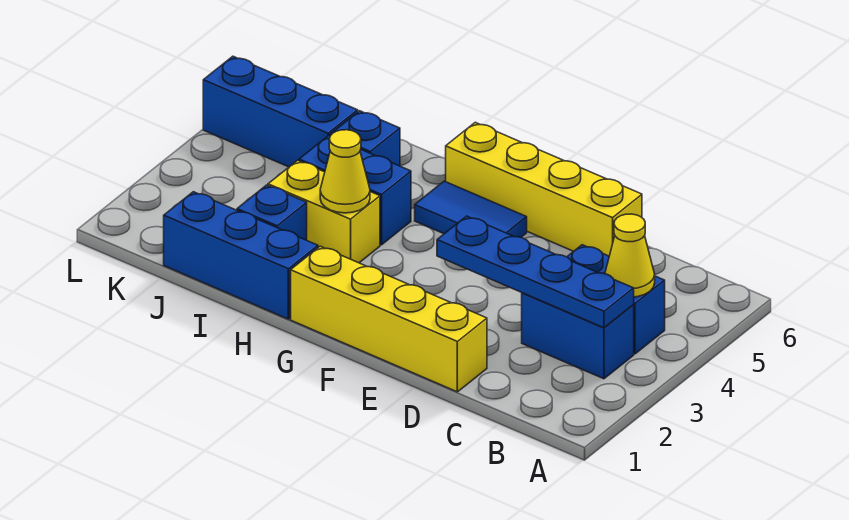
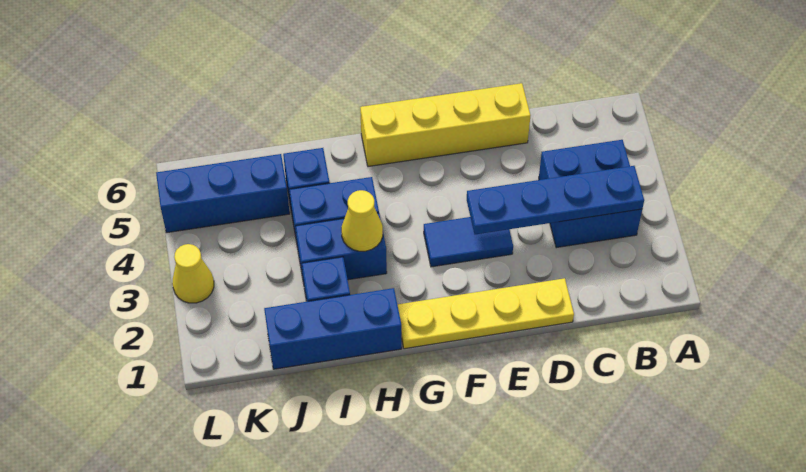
yellow 1x1 cone [605,214,655,297] -> yellow 1x1 cone moved to [172,244,214,303]
yellow 1x4 brick [291,246,487,392] -> yellow 1x4 plate [397,278,574,349]
blue 1x2 tile [415,181,527,237] -> blue 1x2 tile moved to [424,217,513,267]
yellow 1x2 brick [268,160,380,263] -> blue 1x2 brick [296,213,387,283]

